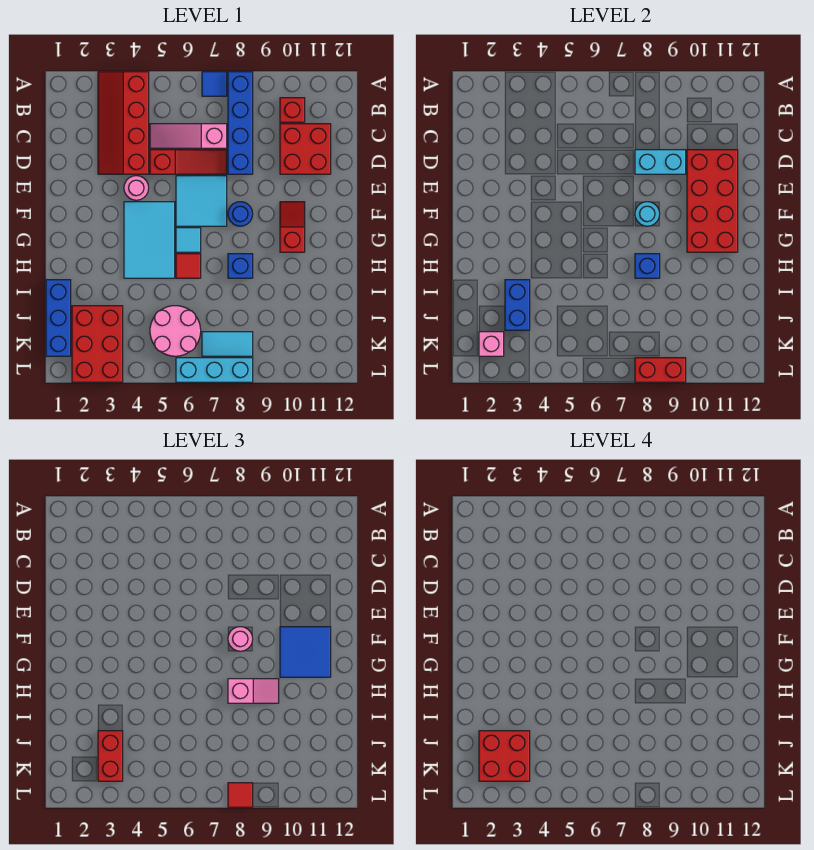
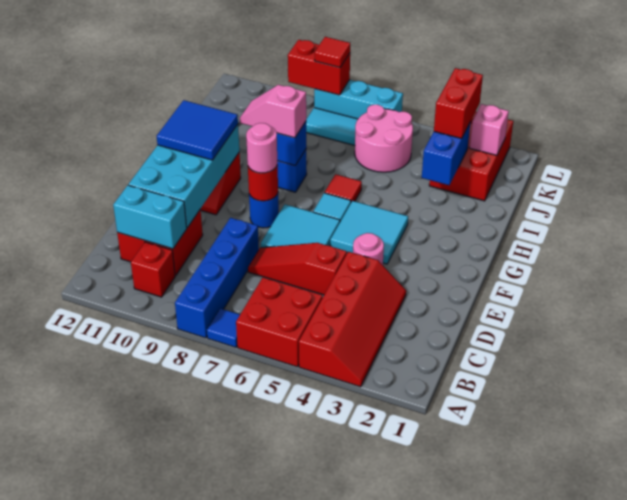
pink 1x3 slope [150,124,227,148] -> none
cyan 1x2 brick [635,150,686,174] -> cyan 1x2 brick moved to [113,185,187,249]
red 2x4 brick [687,150,738,252] -> cyan 2x4 brick [129,125,239,228]
cyan 2x3 tile [124,202,175,278] -> cyan 2x2 tile [330,201,408,264]
cyan 1x1 round brick [635,202,660,226] -> red 1x1 round brick [248,165,278,201]
blue 1x3 brick [46,280,71,356] -> none
red 2x2 brick [479,731,530,781] -> red 2x2 brick moved to [236,277,323,367]

